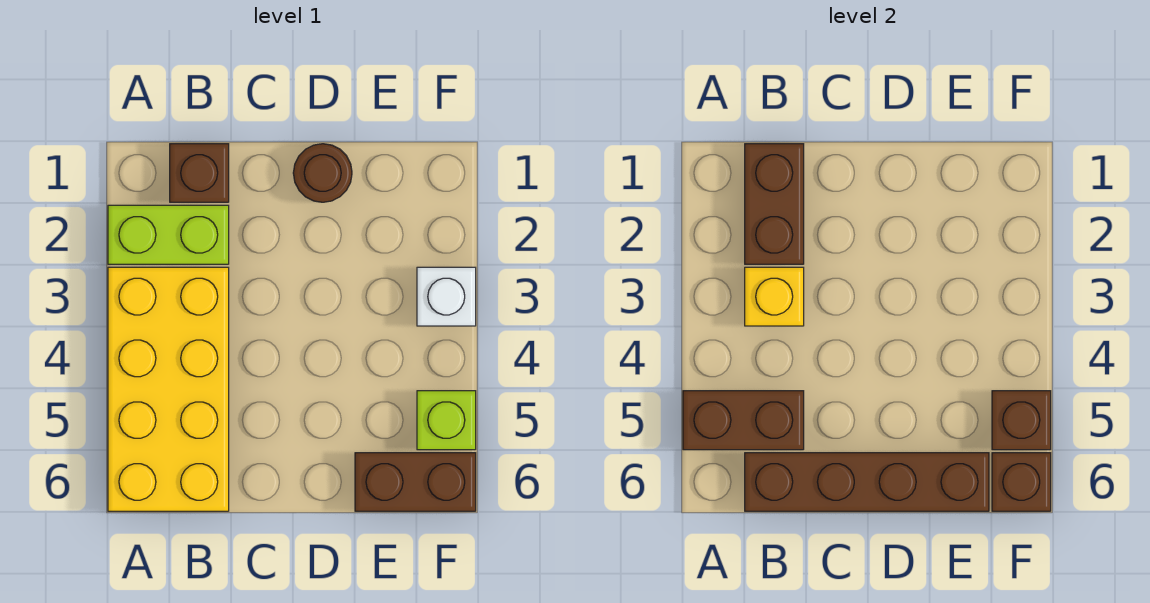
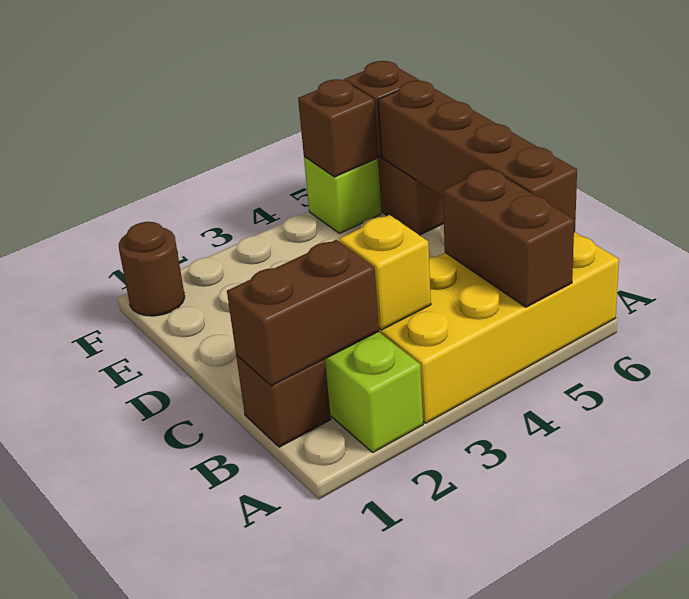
brown 1x1 round brick [293,144,352,202] -> brown 1x1 round brick moved to [119,222,185,316]
white 1x1 brick [417,267,476,326] -> none

